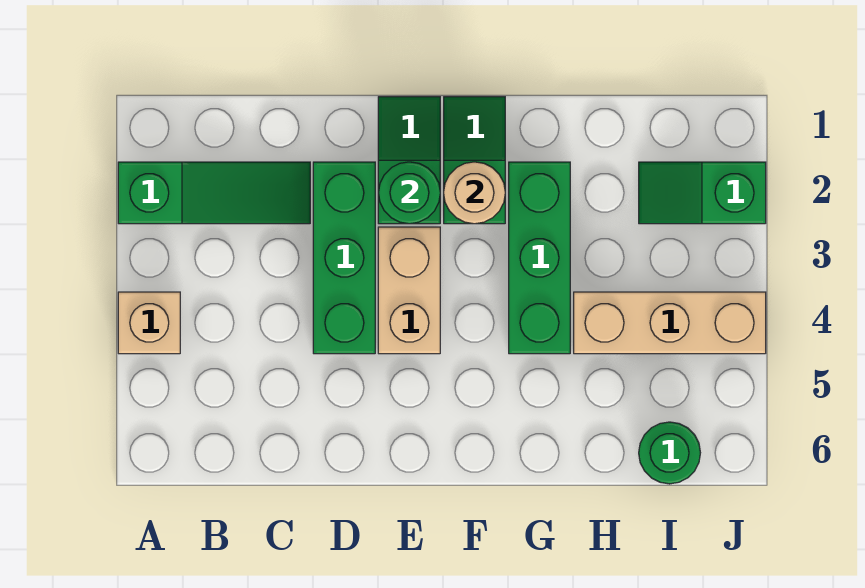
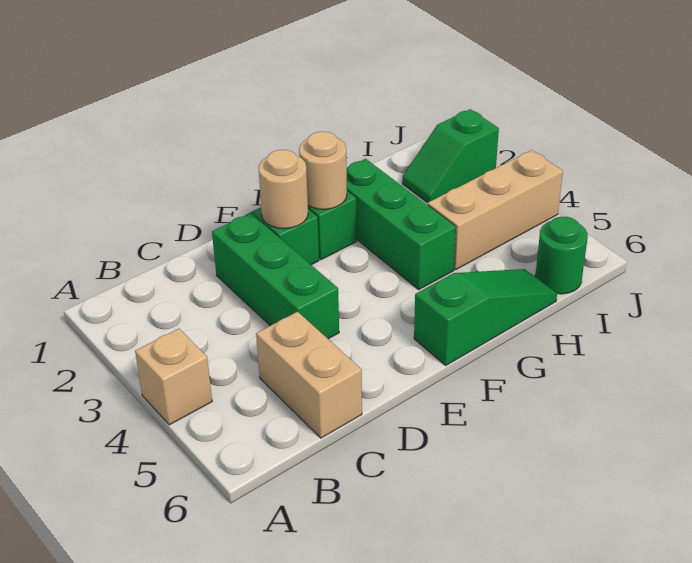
green 1x3 slope [118,162,310,224] -> green 1x3 slope moved to [414,269,557,365]
green 1x1 round brick [378,162,440,224] -> tan 1x1 round brick [259,150,308,229]
tan 1x2 brick [378,227,440,354] -> tan 1x2 brick moved to [256,312,362,438]

